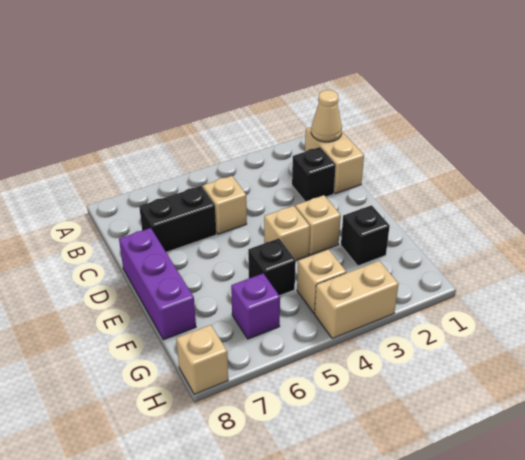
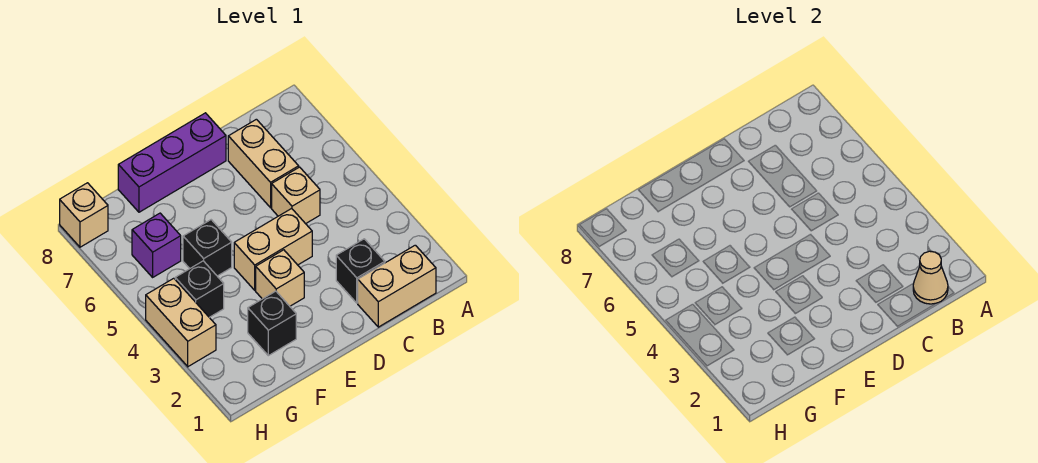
black 1x2 brick [139,186,216,252] -> tan 1x2 brick [228,119,299,208]
tan 1x1 brick [264,206,310,260] -> tan 1x2 brick [234,208,312,290]
tan 1x1 brick [297,249,346,313] -> black 1x1 brick [175,261,224,317]

